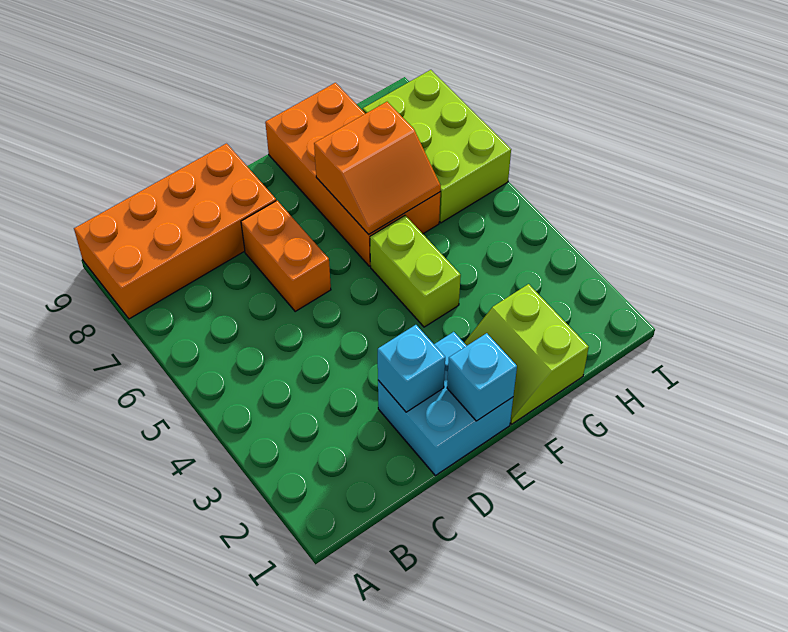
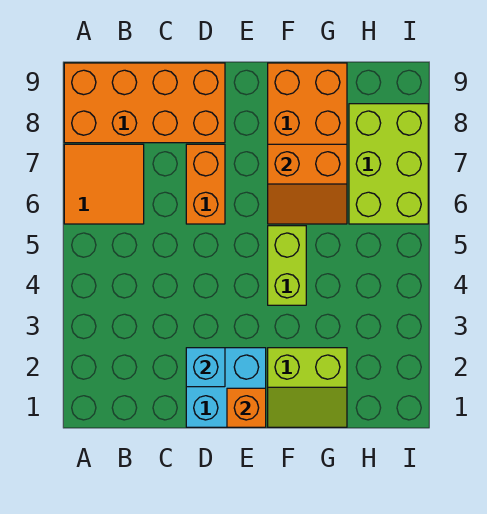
none -> orange 2x2 tile [64,144,144,224]
cyan 1x1 brick [447,333,517,421] -> orange 1x1 brick [227,388,266,427]
lime 2x2 slope [464,284,589,424] -> lime 2x2 slope turned to [268,348,347,427]

